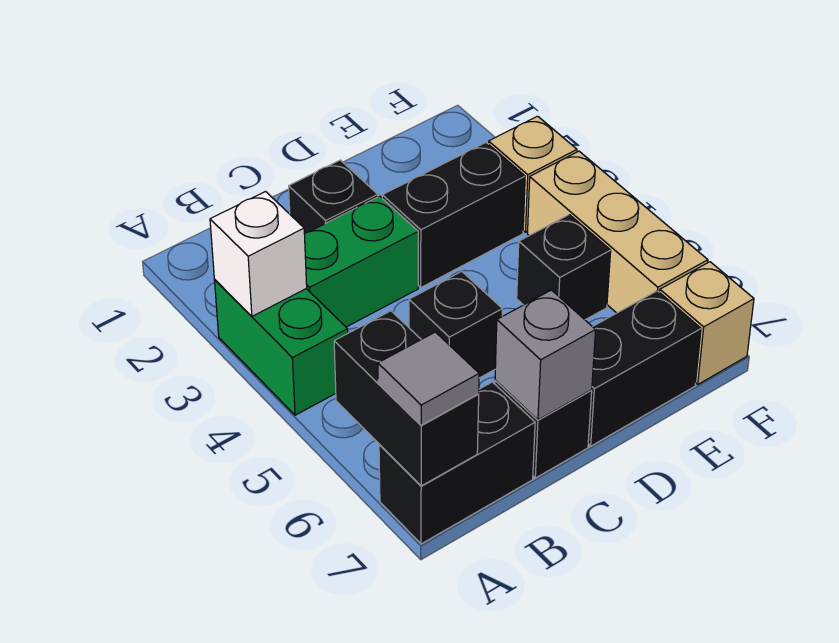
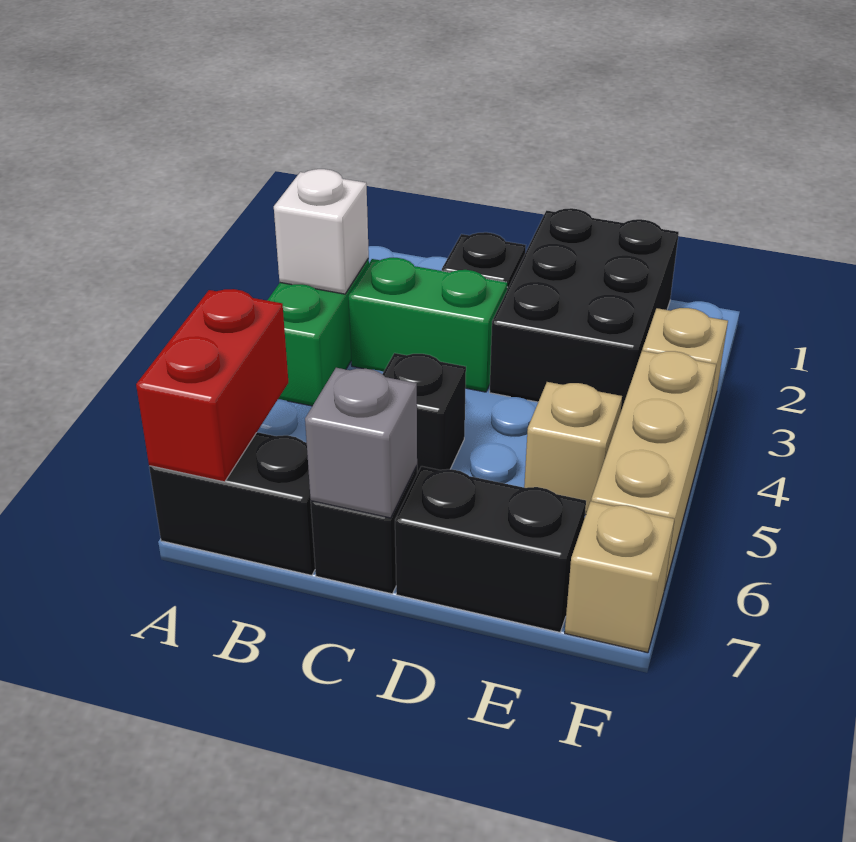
black 1x2 brick [334,311,479,486] -> red 1x2 brick [136,289,288,482]
grey 1x1 tile [378,332,479,425] -> none
black 1x2 brick [382,143,525,287] -> black 2x3 brick [490,208,679,410]
black 1x1 brick [517,215,611,320] -> tan 1x1 brick [524,382,622,515]

